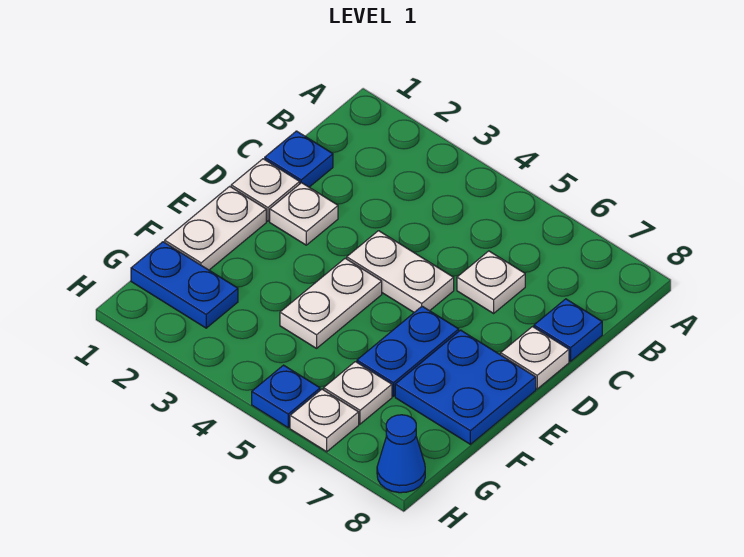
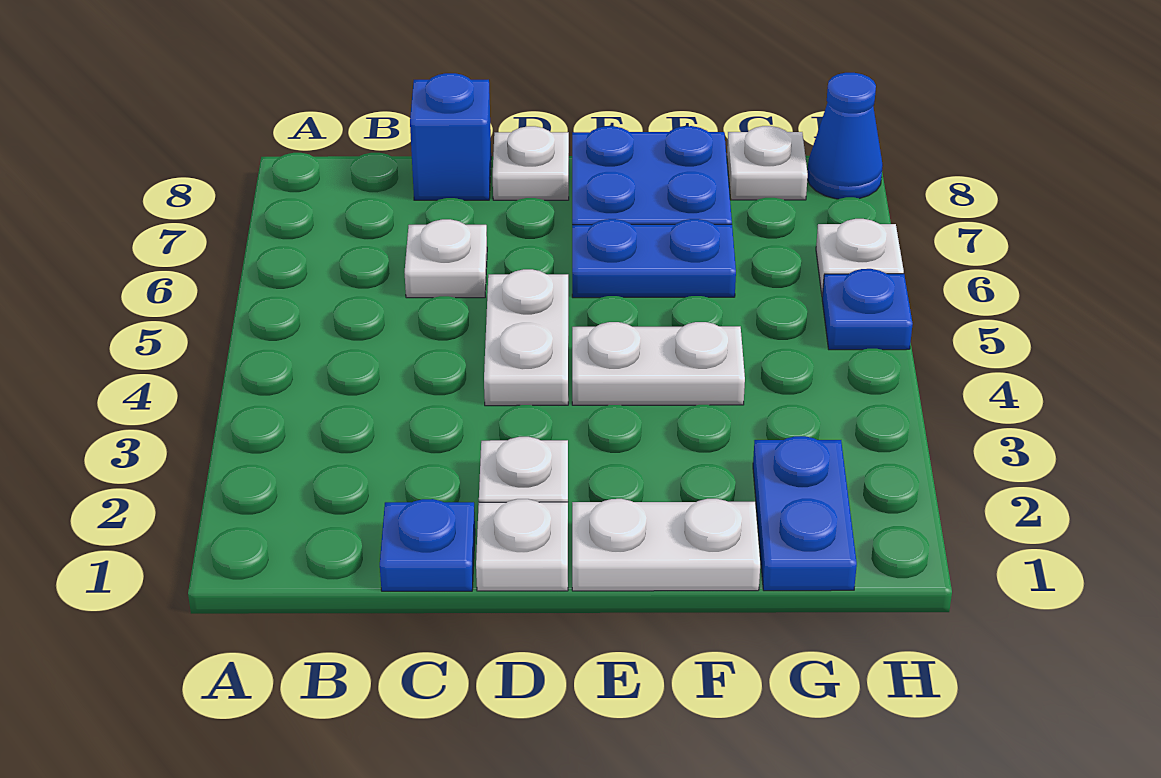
blue 1x1 plate [534,299,602,361] -> blue 1x1 brick [410,73,491,200]
white 1x1 plate [324,362,392,424] -> white 1x1 plate moved to [727,126,808,200]

